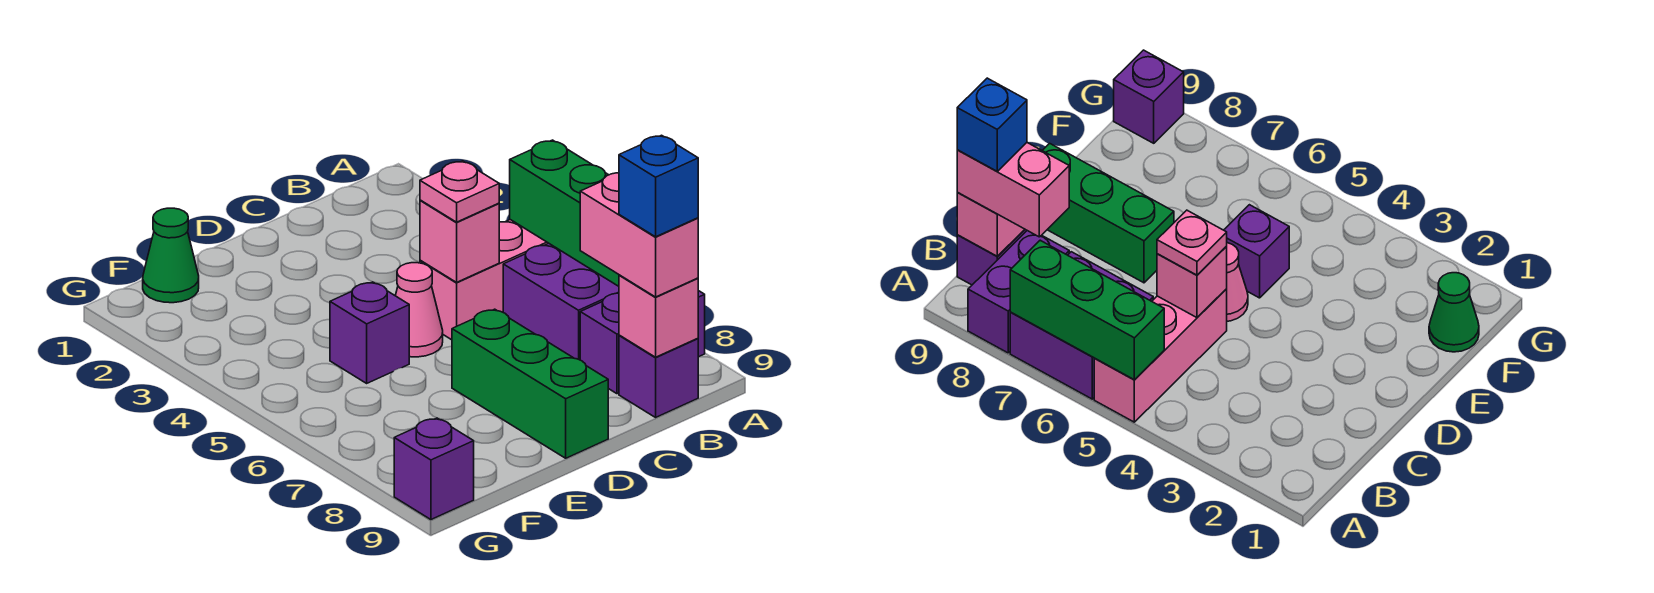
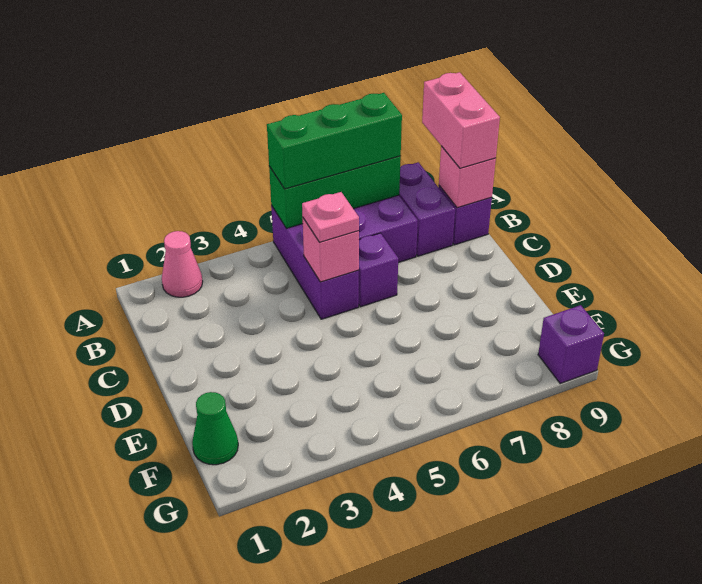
pink 1x3 brick [420,220,548,340] -> purple 1x3 brick [271,205,359,319]
pink 1x2 brick [580,173,698,297] -> pink 1x2 brick turned to [422,72,500,168]
blue 1x1 brick [619,135,698,237] -> none
pink 1x1 cone [395,263,443,357] -> pink 1x1 cone moved to [162,231,203,297]
green 1x3 brick [452,309,608,458] -> green 1x3 brick moved to [267,93,402,189]
purple 1x1 brick [330,282,409,383] -> purple 1x1 brick moved to [358,233,398,307]

